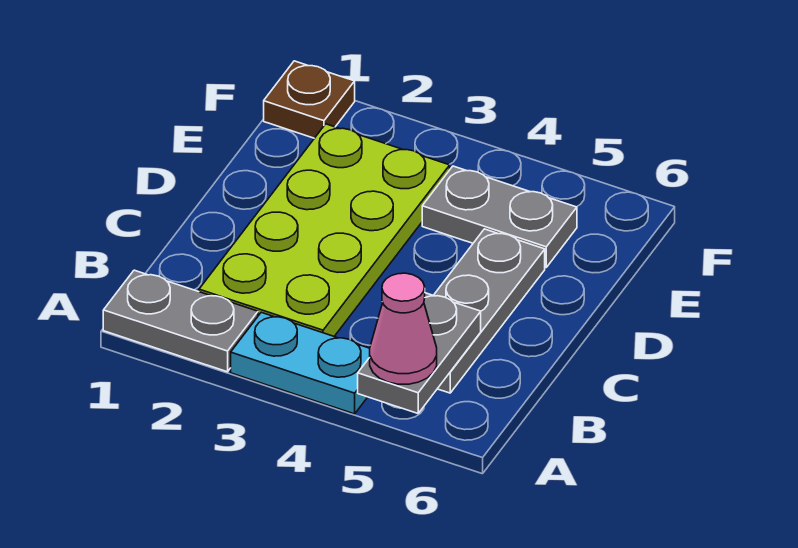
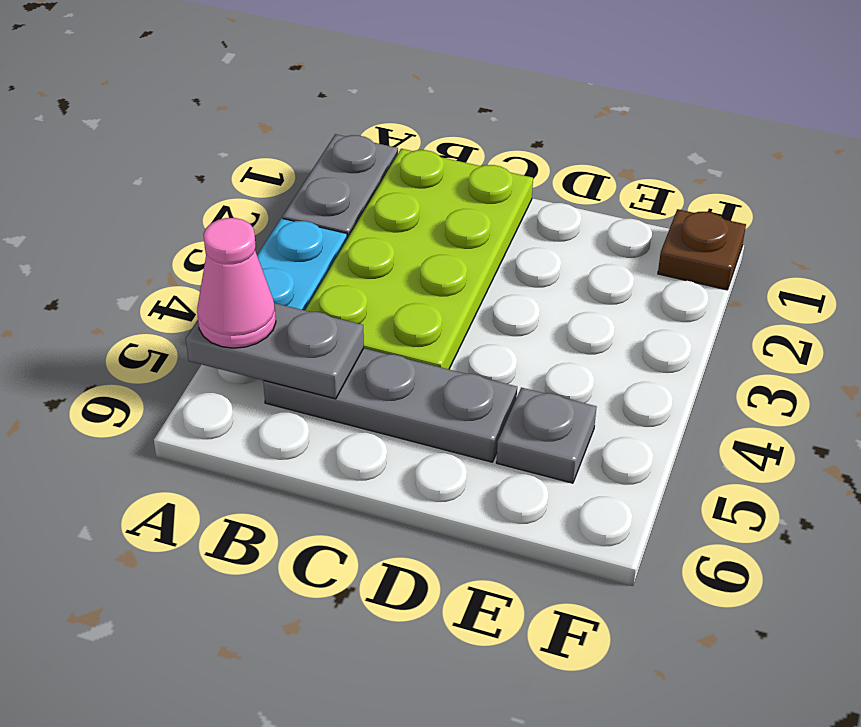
lime 2x4 plate [199,124,450,336] -> lime 2x4 plate turned to [305,149,533,369]
grey 1x2 plate [422,166,577,267] -> grey 1x1 plate [496,388,597,483]

